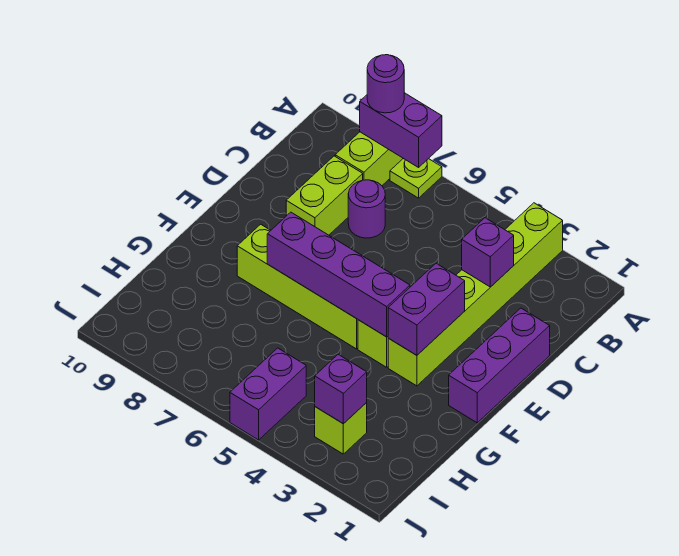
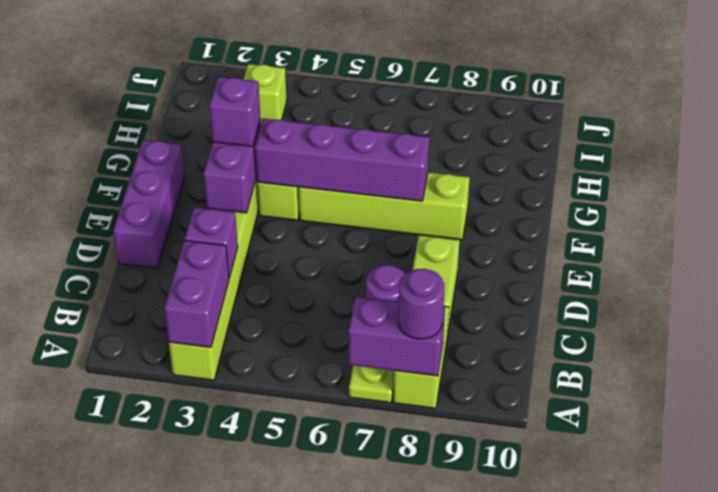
purple 1x1 brick [315,355,367,424] -> purple 1x1 brick moved to [209,77,260,147]
purple 1x2 brick [230,348,306,440] -> purple 1x2 brick moved to [164,240,229,347]

